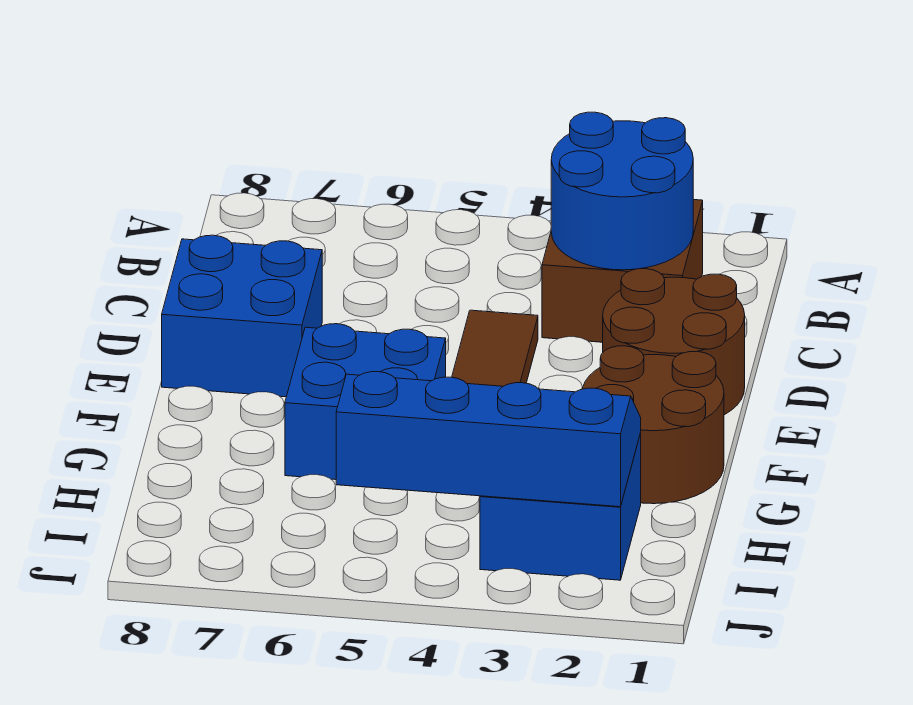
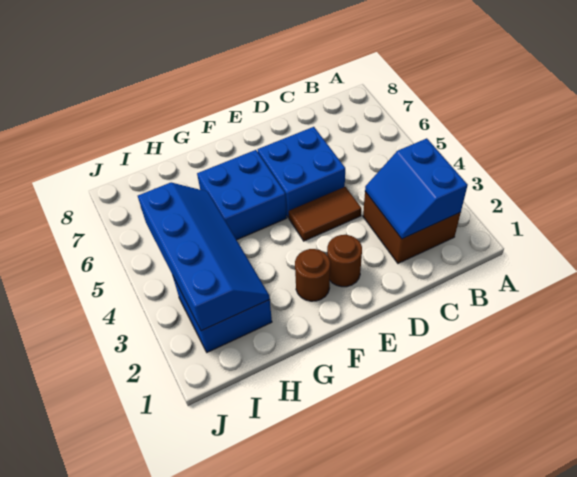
blue 2x2 round brick [551,112,693,270] -> blue 2x2 slope [365,138,468,239]
brown 2x2 round brick [603,269,745,415] -> brown 1x1 round brick [327,235,362,287]
blue 2x2 brick [162,235,322,397] -> blue 2x2 brick moved to [258,127,345,217]
brown 2x2 round brick [583,346,724,504] -> brown 1x1 round brick [295,249,330,301]

